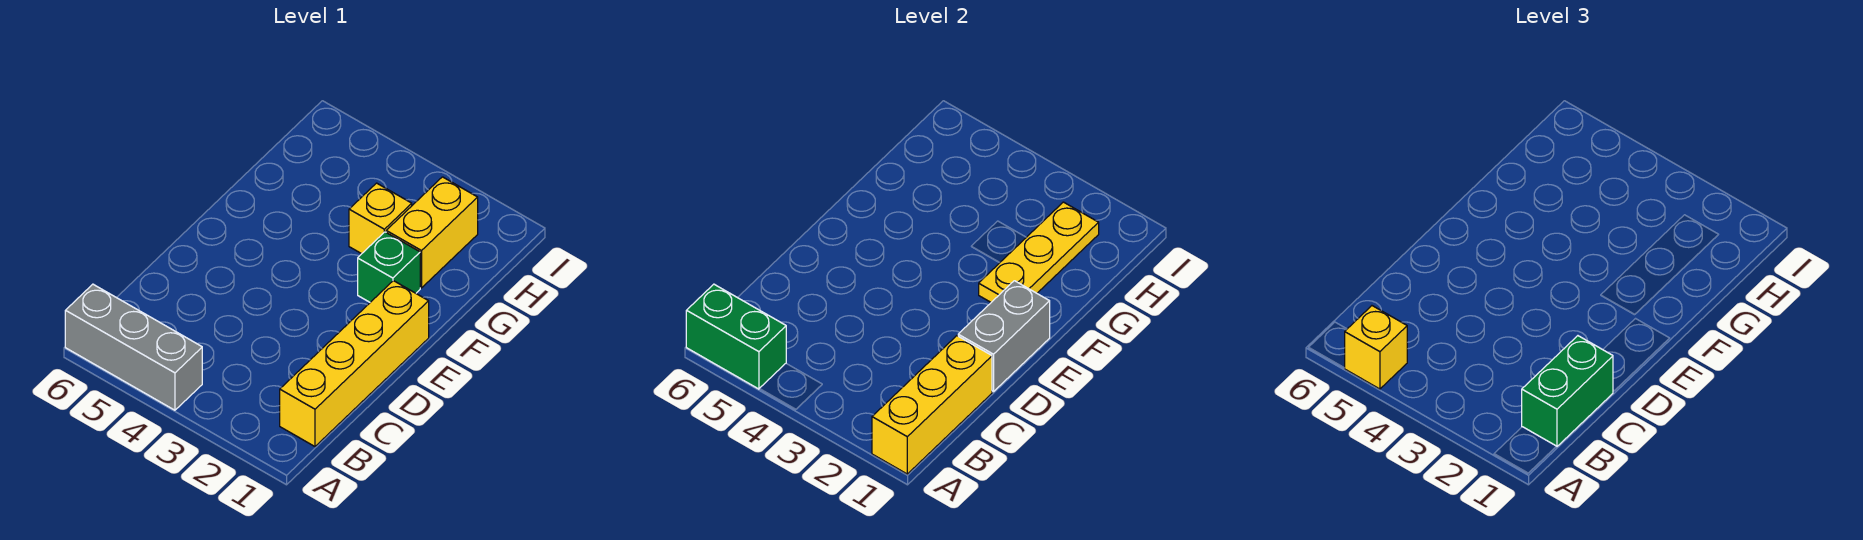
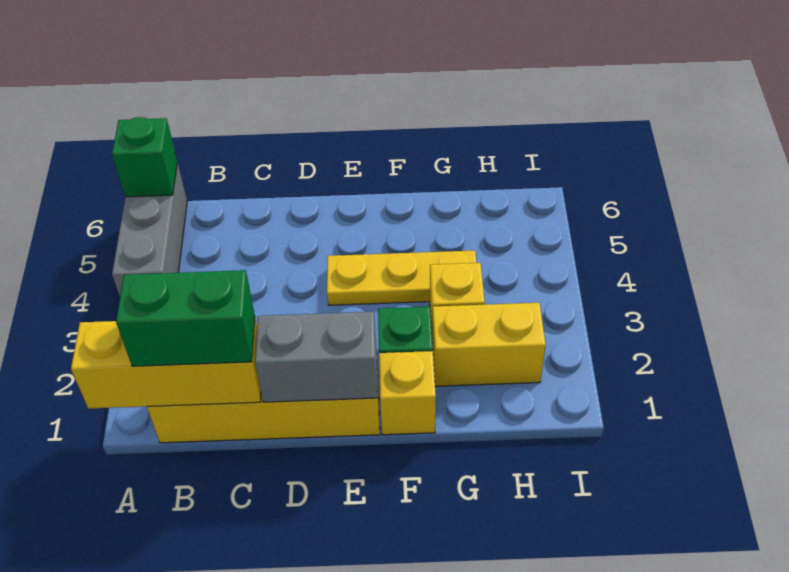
green 1x2 brick [686,284,786,389] -> green 1x1 brick [112,117,177,197]
yellow 1x1 brick [1345,306,1407,389] -> yellow 1x1 brick moved to [379,351,436,435]
yellow 1x3 plate [979,202,1099,302] -> yellow 1x3 plate moved to [327,250,476,305]

